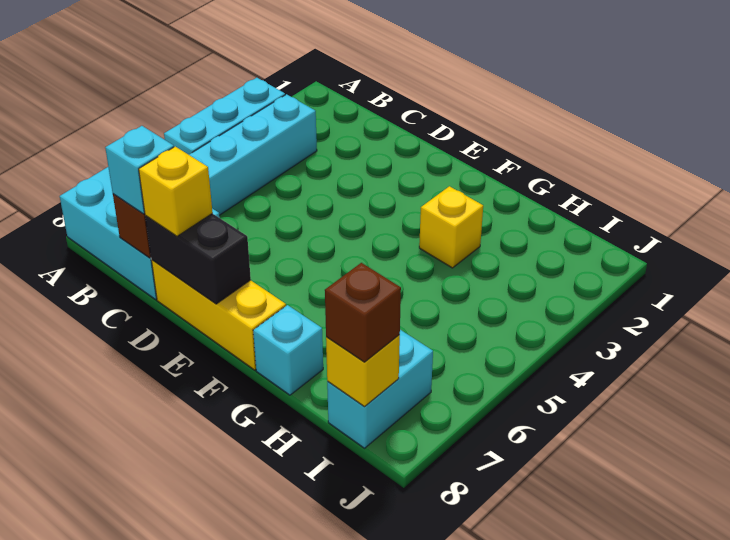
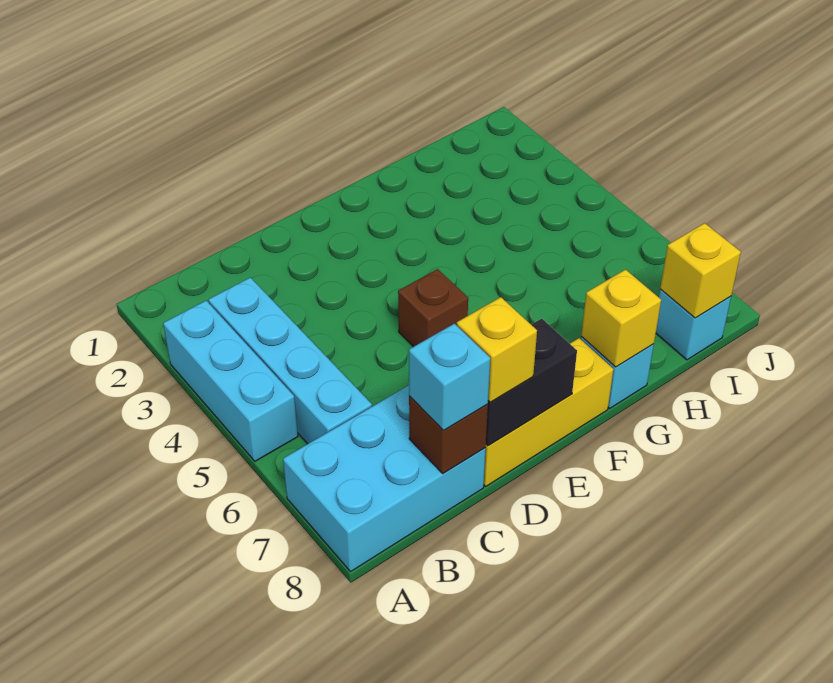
yellow 1x1 brick [419,186,483,268] -> yellow 1x1 brick moved to [581,270,661,367]
cyan 1x2 brick [327,330,433,448] -> cyan 1x1 brick [656,289,731,360]
brown 1x1 brick [325,263,401,362] -> brown 1x1 brick moved to [398,269,468,347]

